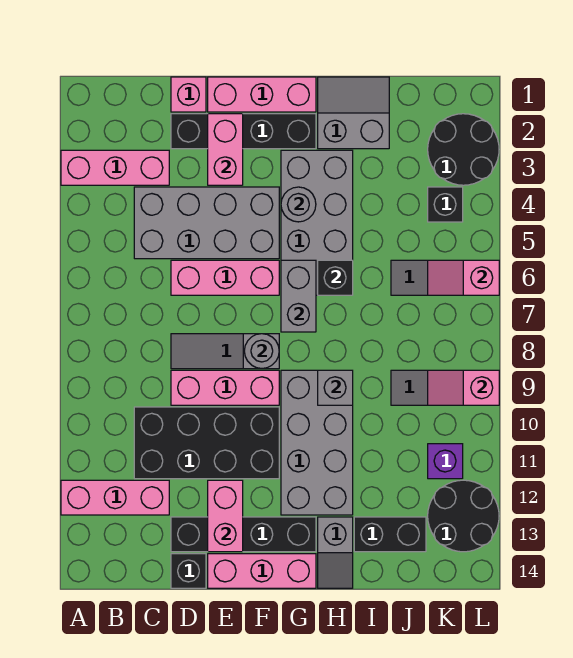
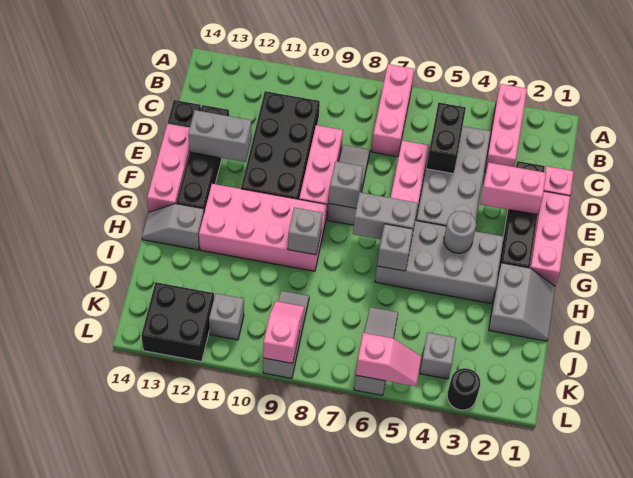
pink 1x3 brick [61,480,169,515] -> pink 1x3 brick moved to [371,64,414,157]
pink 1x2 brick [208,480,243,552] -> grey 1x2 brick [188,110,252,162]
grey 1x1 round brick [244,334,279,369] -> grey 1x1 brick [329,161,363,208]
grey 2x4 brick [281,370,353,515] -> pink 2x4 brick [199,184,327,271]
black 1x1 brick [318,260,353,295] -> grey 1x1 brick [377,224,413,271]
black 1x2 brick [354,517,426,552] -> black 1x2 brick moved to [426,103,466,174]
black 2x2 round brick [428,114,499,185] -> black 1x1 round brick [447,368,480,410]
black 1x1 brick [428,187,463,222] -> grey 1x1 brick [420,333,456,379]
pink 1x2 slope [428,260,499,295] -> pink 1x2 slope turned to [356,333,421,386]
purple 1x1 brick [428,444,463,479] -> grey 1x1 brick [209,293,244,340]
black 2x2 round brick [428,480,499,552] -> black 2x2 brick [141,282,214,362]

